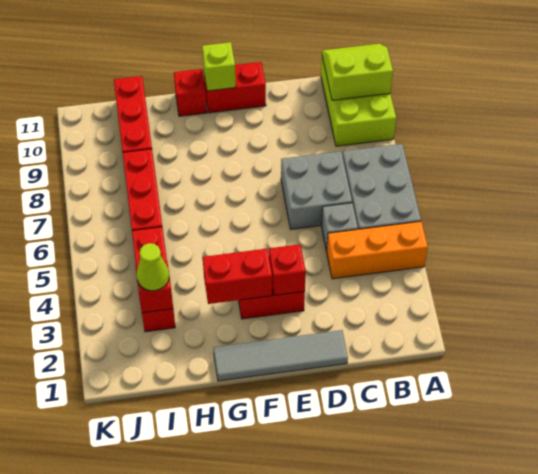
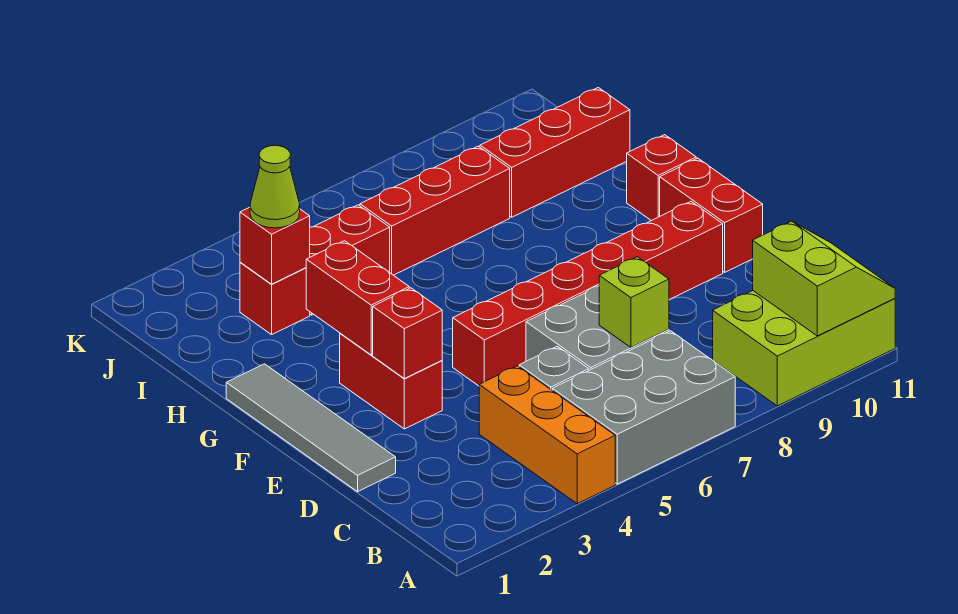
none -> red 1x6 brick [453,202,723,386]
lime 1x1 brick [202,42,236,91] -> lime 1x1 brick moved to [599,257,669,347]

